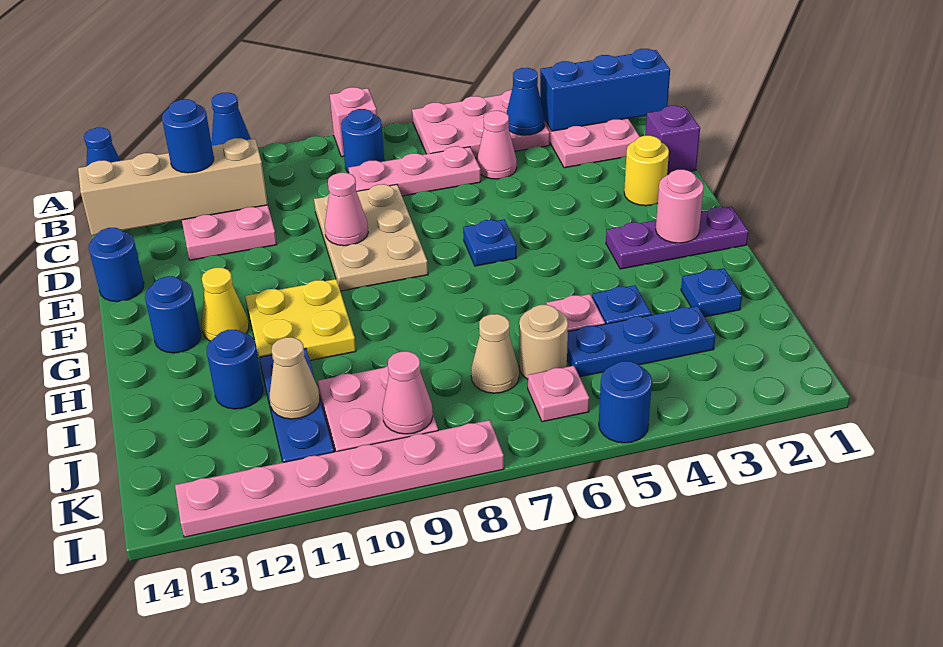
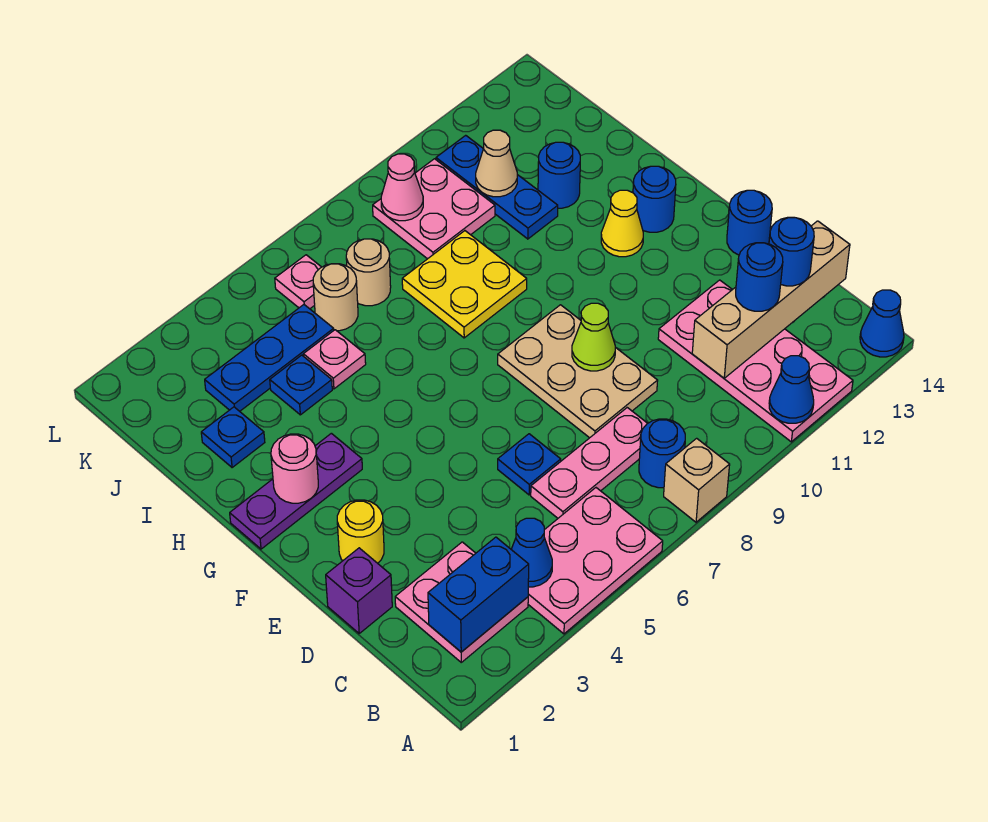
pink 1x1 brick [330,87,377,157] -> tan 1x1 brick [664,438,730,522]
blue 1x3 brick [540,49,670,131] -> blue 1x2 brick [428,537,529,652]
pink 1x1 cone [477,111,517,179] -> none
pink 1x1 cone [325,173,368,246] -> lime 1x1 cone [572,303,615,371]
blue 1x1 plate [463,219,517,266] -> blue 1x1 plate moved to [498,434,561,495]
yellow 2x2 plate [245,279,356,366] -> yellow 2x2 plate moved to [402,231,527,338]
tan 1x1 cone [471,314,519,393] -> tan 1x1 round brick [346,239,391,306]
blue 1x1 round brick [599,361,652,443] -> blue 1x1 round brick moved to [769,217,814,286]
pink 1x6 plate [175,420,504,537] -> none

